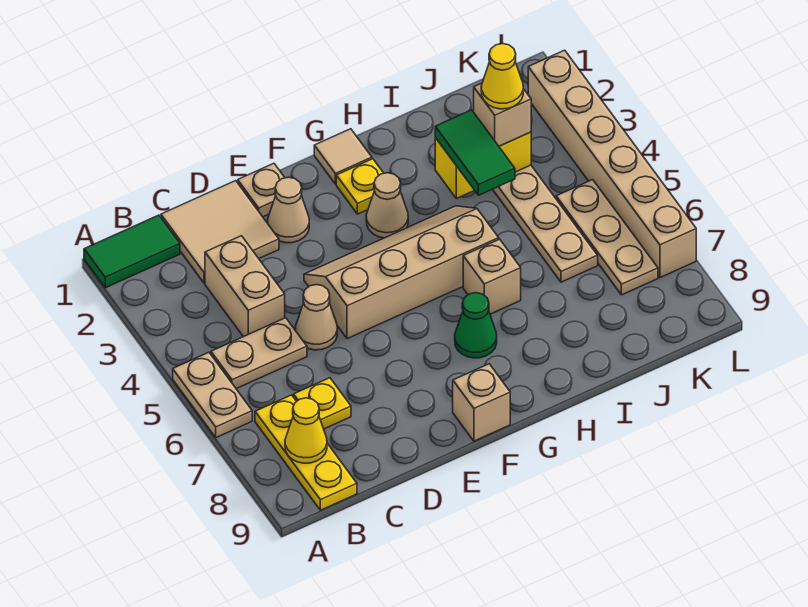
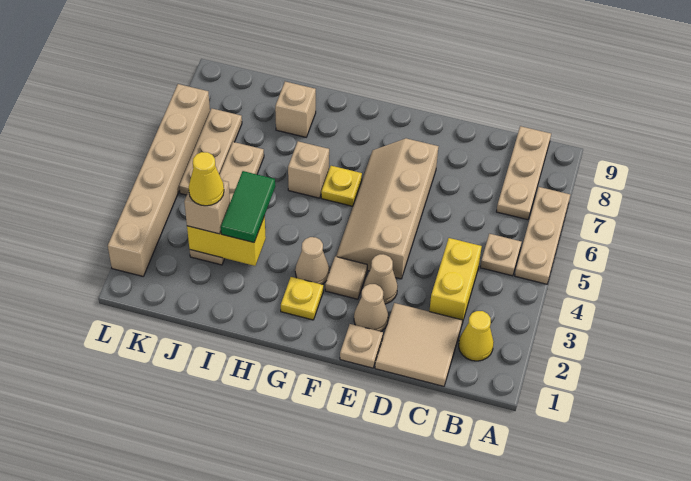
green 1x2 tile [84,215,180,288] -> none
tan 1x2 plate [173,352,252,438] -> tan 1x3 plate [515,187,570,284]
tan 1x2 plate [211,318,307,389] -> tan 1x1 plate [480,234,522,276]
yellow 1x3 plate [255,395,357,510] -> tan 1x3 plate [496,126,551,220]
yellow 1x1 cone [285,398,327,463] -> yellow 1x1 cone moved to [459,311,494,361]
tan 1x2 brick [205,236,285,337] -> yellow 1x2 brick [429,238,482,323]
yellow 1x1 plate [294,378,351,429] -> yellow 1x1 plate moved to [321,166,362,206]
tan 1x1 cone [295,285,337,350] -> tan 1x1 cone moved to [364,254,398,304]
tan 2x4 slope [304,206,499,339] -> tan 2x4 slope turned to [336,138,438,279]
tan 1x1 brick [453,364,510,441] -> tan 1x1 brick moved to [275,82,316,137]
tan 1x1 tile [314,129,372,184] -> tan 1x1 tile moved to [325,257,367,299]
green 1x1 cone [455,293,497,358] -> none

